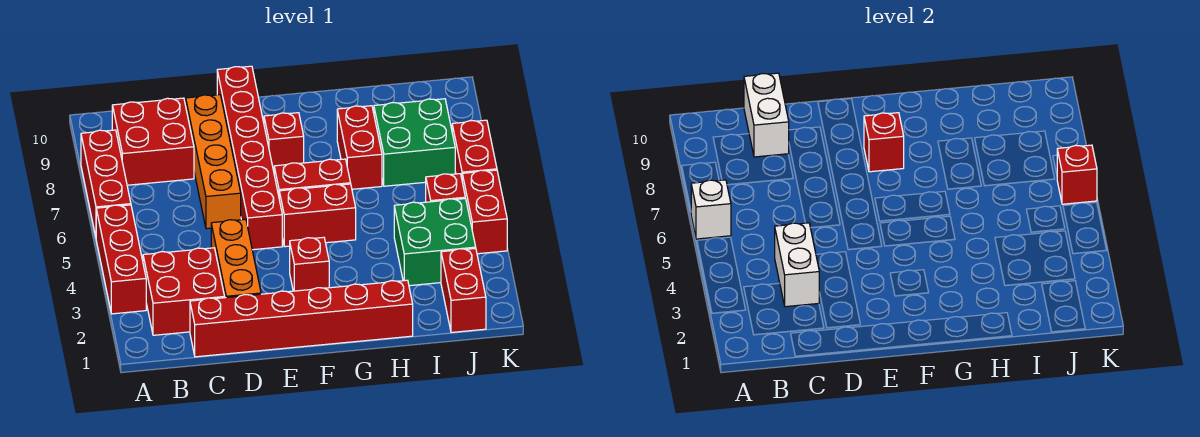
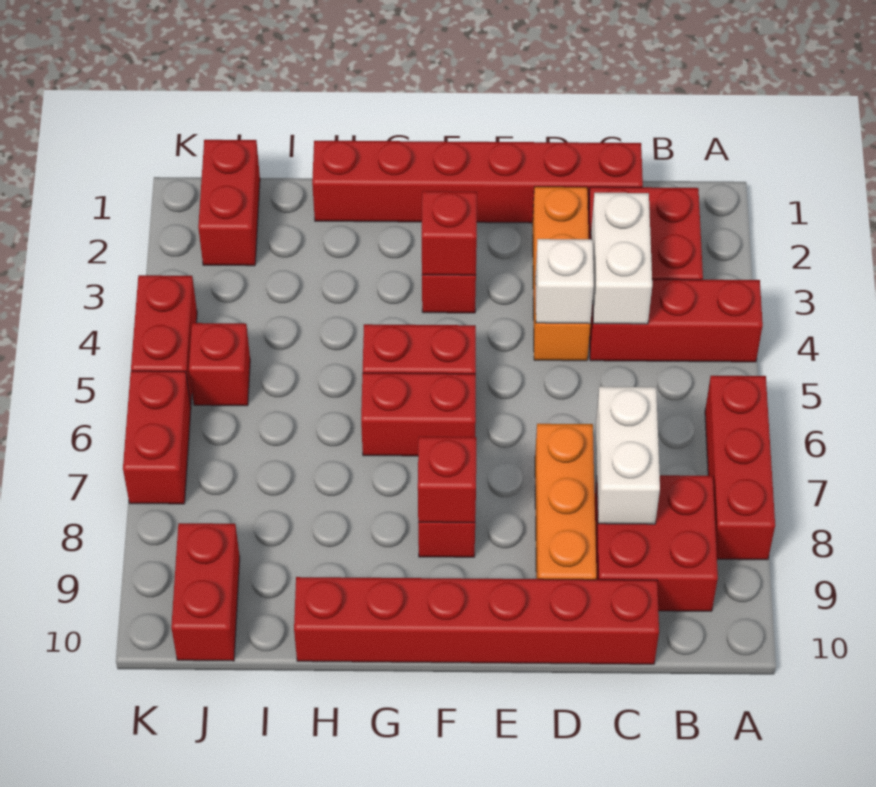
red 1x3 brick [96,205,146,314] -> red 1x3 brick turned to [590,279,763,362]
white 1x1 brick [691,180,731,239] -> white 1x1 brick moved to [535,239,594,324]
white 1x2 brick [744,73,789,157] -> white 1x2 brick moved to [596,387,660,524]
orange 1x4 brick [186,95,241,229] -> orange 1x3 brick [535,424,596,580]
red 1x6 brick [217,66,282,250] -> red 1x6 brick turned to [294,577,659,664]
red 1x2 brick [337,106,382,189] -> red 1x2 brick moved to [171,523,240,661]
green 2x2 brick [394,199,476,286] -> none
green 2x2 brick [374,99,455,186] -> none
red 1x1 brick [1057,145,1097,204] -> red 1x1 brick moved to [422,191,477,275]

